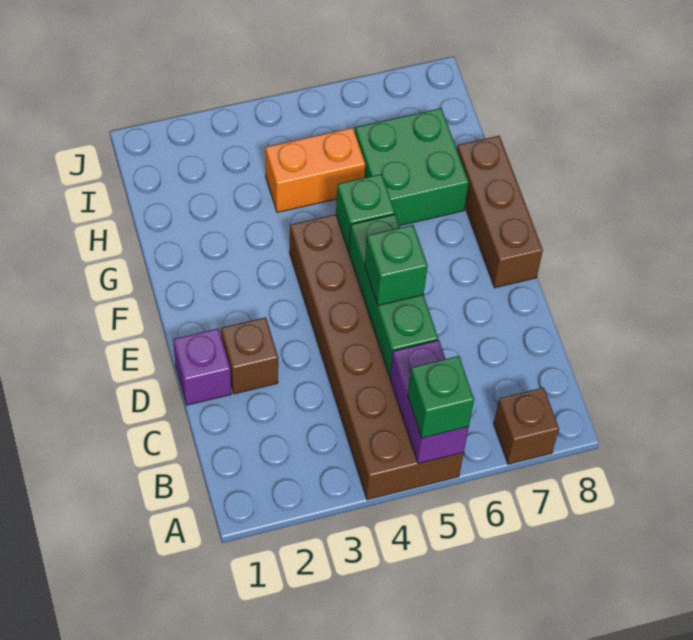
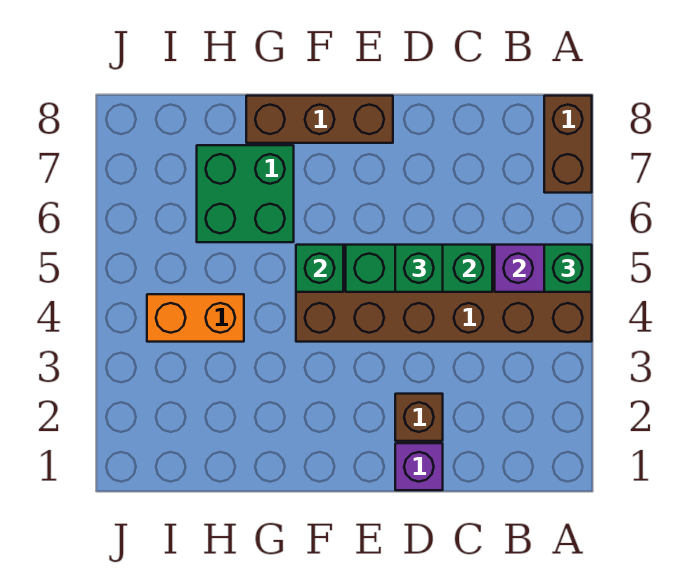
brown 1x1 brick [494,388,559,464] -> brown 1x2 brick [544,96,592,193]
orange 1x2 brick [265,128,365,212] -> orange 1x2 brick turned to [147,294,244,342]

